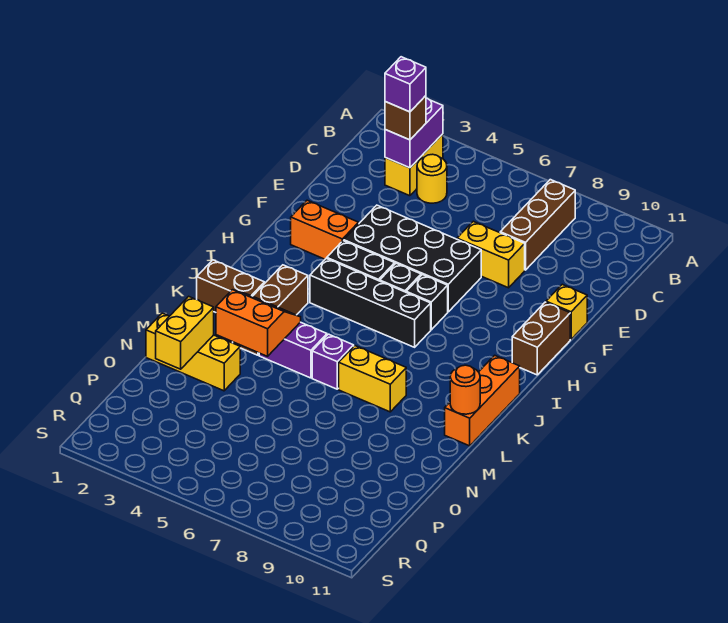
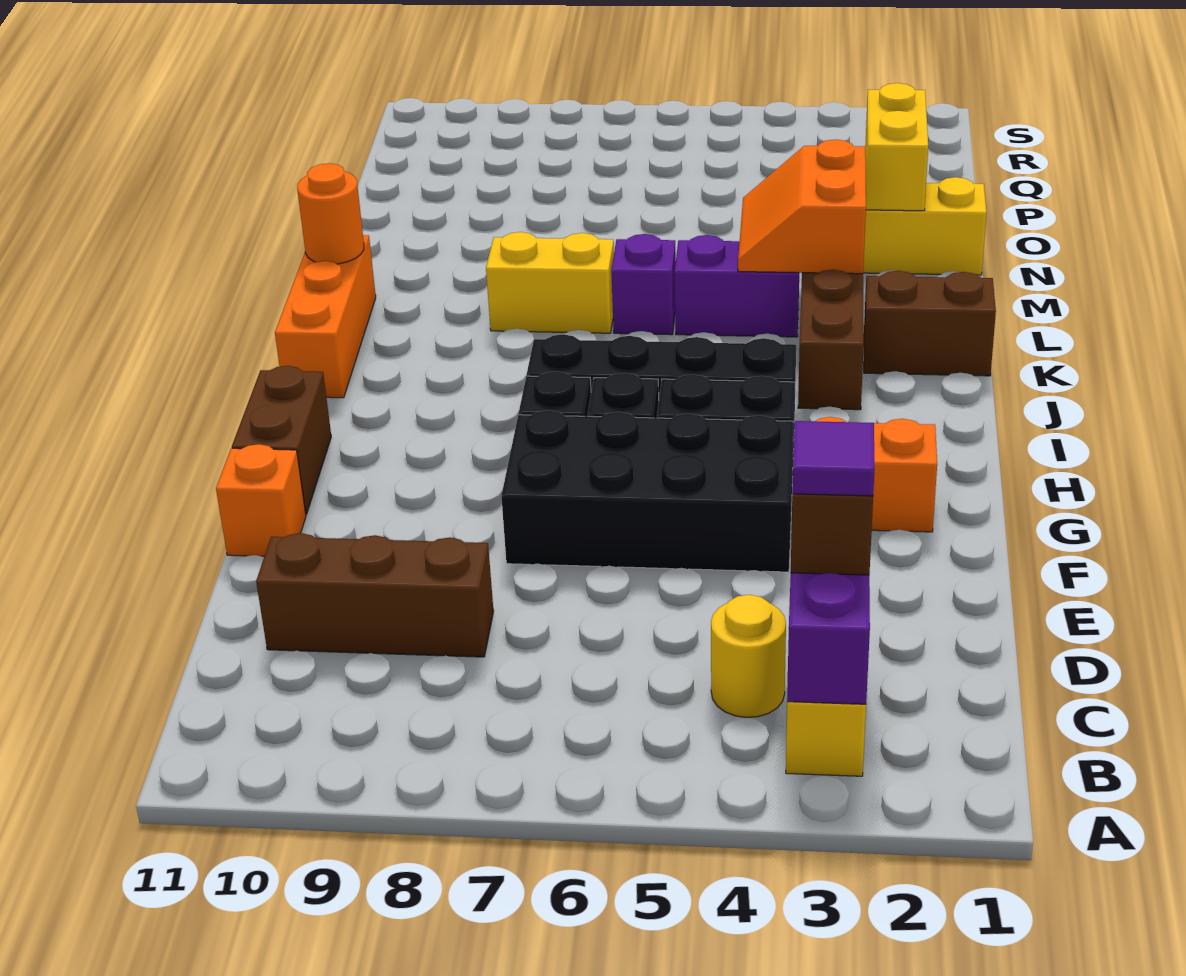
brown 1x3 brick [500,180,575,270] -> brown 1x3 brick turned to [256,533,494,657]
purple 1x1 brick [385,57,426,112] -> purple 1x1 tile [792,421,875,496]
yellow 1x2 brick [457,221,525,288] -> none
yellow 1x1 brick [546,284,587,339] -> orange 1x1 brick [216,444,306,556]
orange 2x2 slope [216,290,301,356] -> orange 2x2 slope turned to [738,139,866,274]

